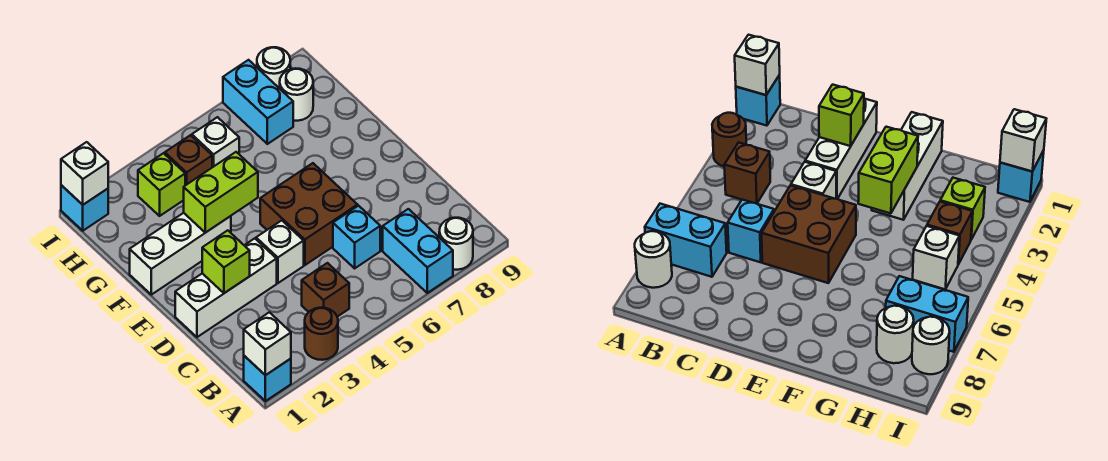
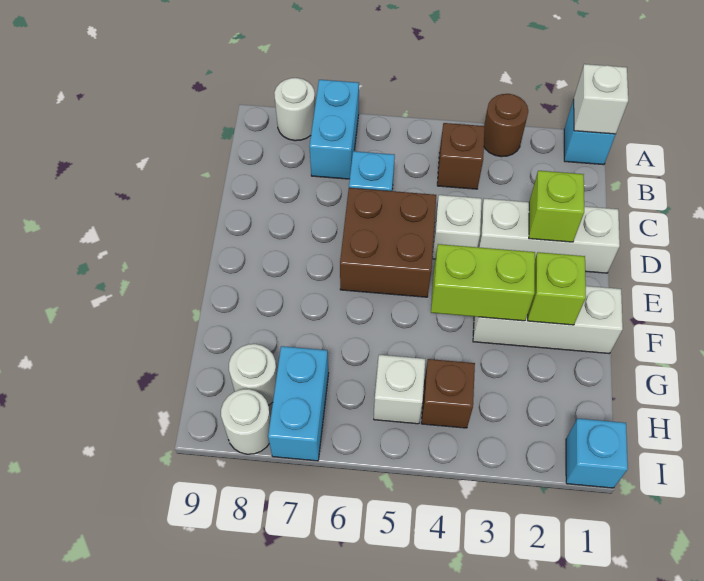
lime 1x1 brick [138,153,185,216] -> lime 1x1 brick moved to [528,252,586,325]
white 1x1 brick [61,142,108,205] -> none

